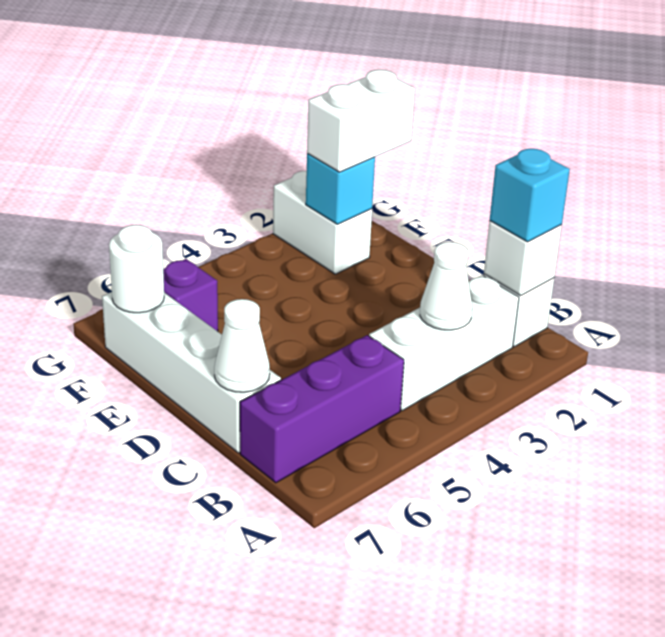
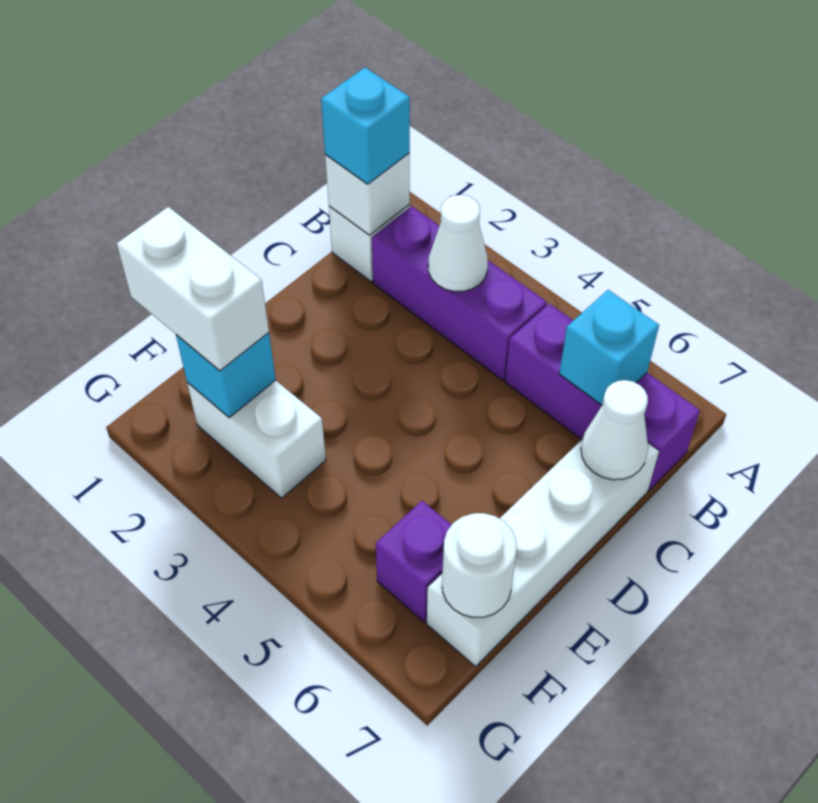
white 1x3 brick [369,275,519,411] -> purple 1x3 brick [372,206,547,380]
none -> cyan 1x1 brick [559,290,659,405]
white 1x2 brick [273,171,372,274] -> white 1x2 brick turned to [187,380,326,498]

